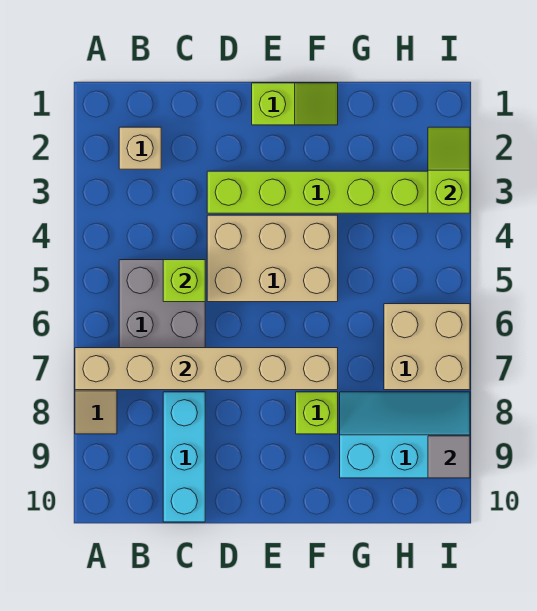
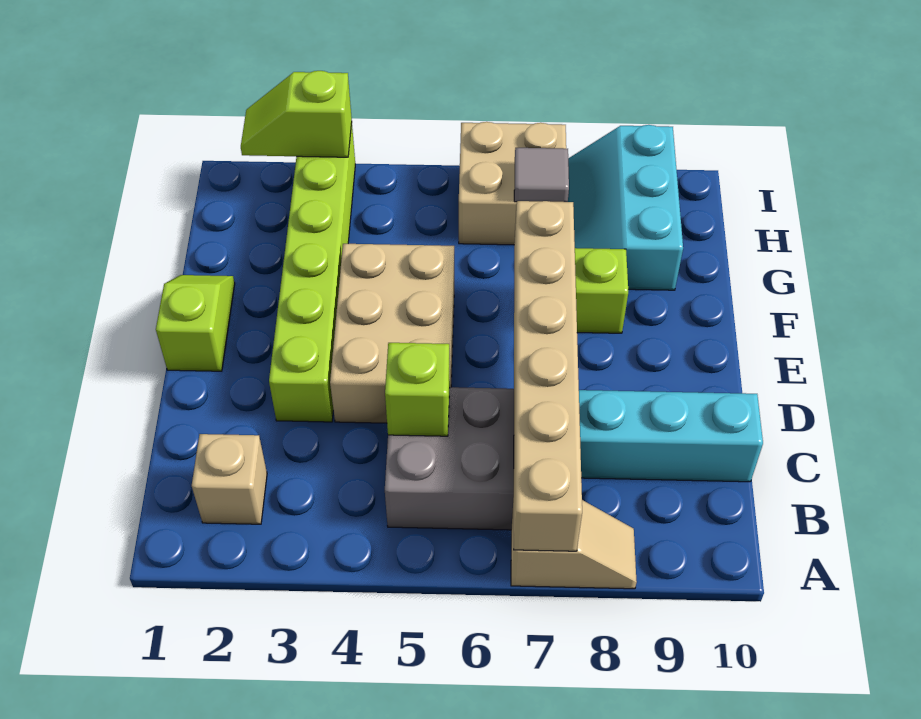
grey 1x1 tile [428,436,470,478] -> grey 1x1 tile moved to [514,148,569,202]

